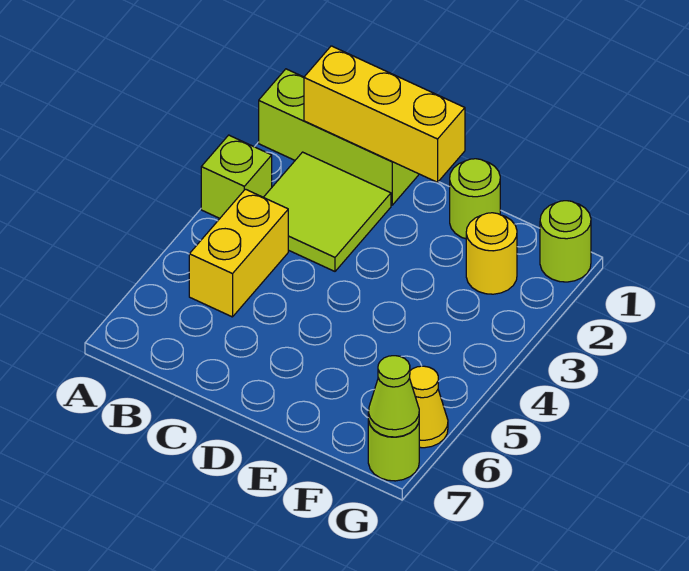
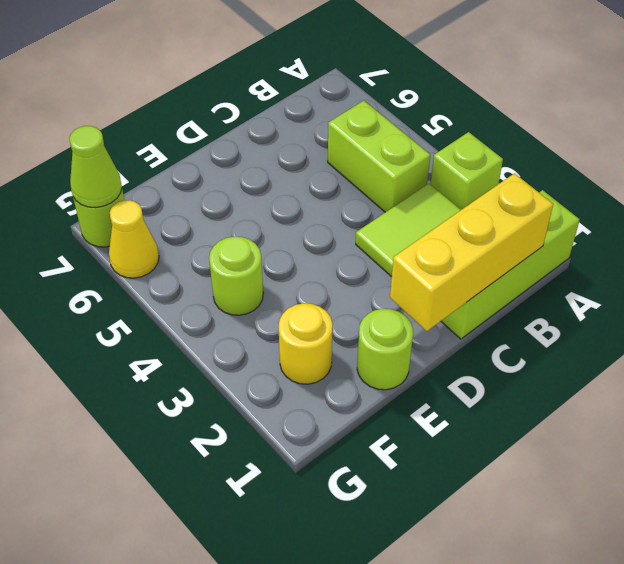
yellow 1x2 brick [189,189,288,317] -> lime 1x2 brick [328,101,430,212]
lime 1x1 round brick [540,201,591,282] -> lime 1x1 round brick moved to [209,237,263,315]

